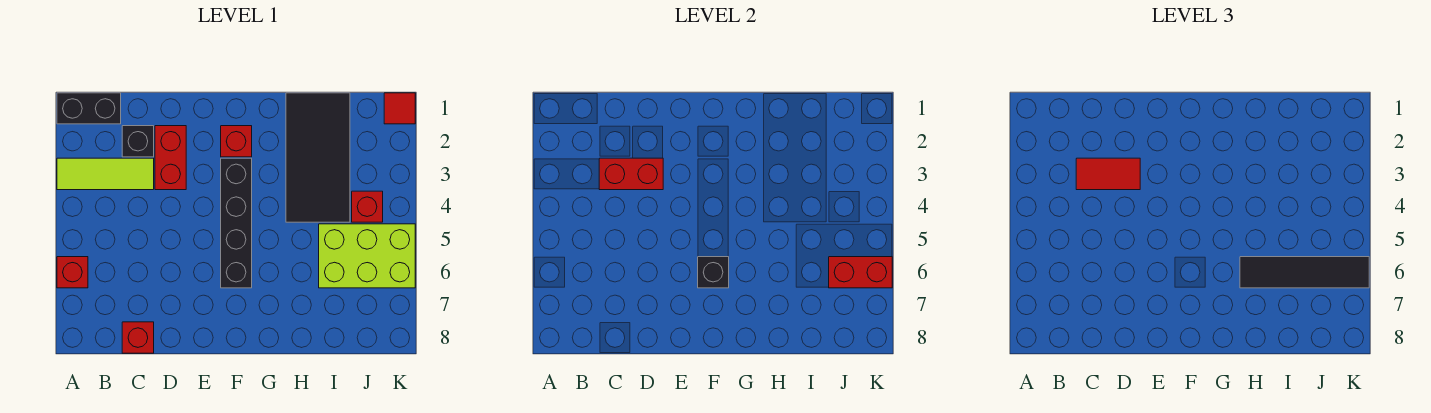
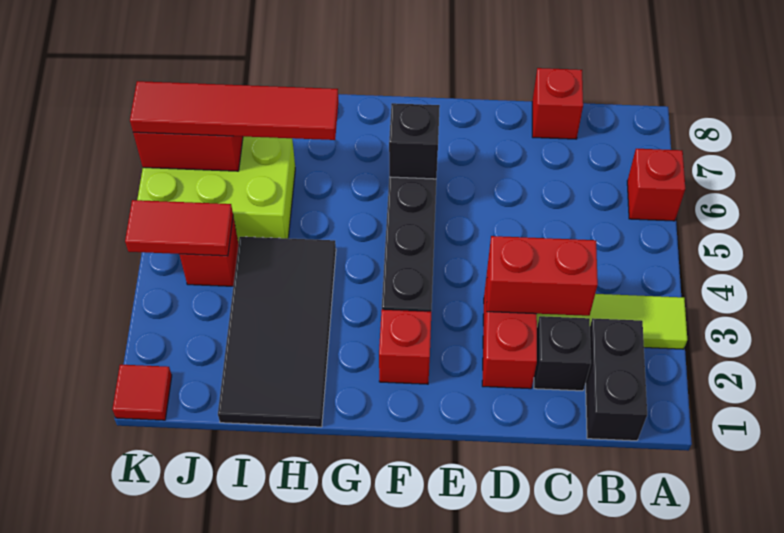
black 1x2 brick [57,93,121,124] -> black 1x2 brick turned to [586,318,647,441]
red 1x2 tile [1076,158,1140,190] -> red 1x2 tile moved to [125,200,233,256]
black 1x4 tile [1240,257,1369,288] -> red 1x4 tile [130,81,339,140]

